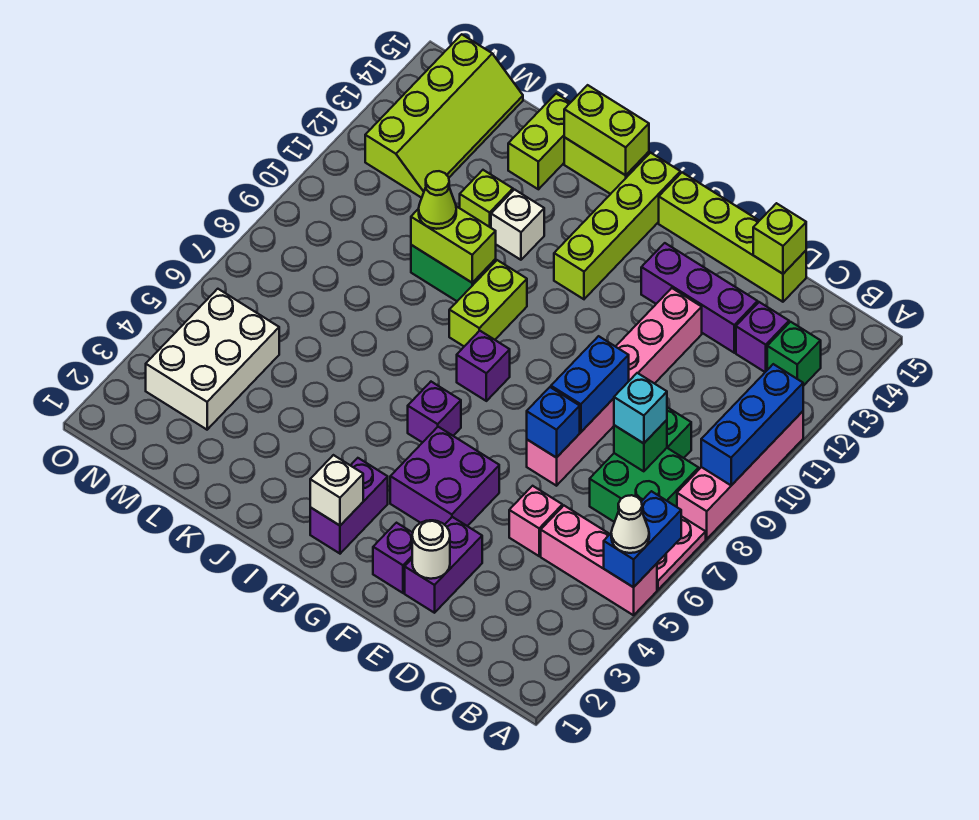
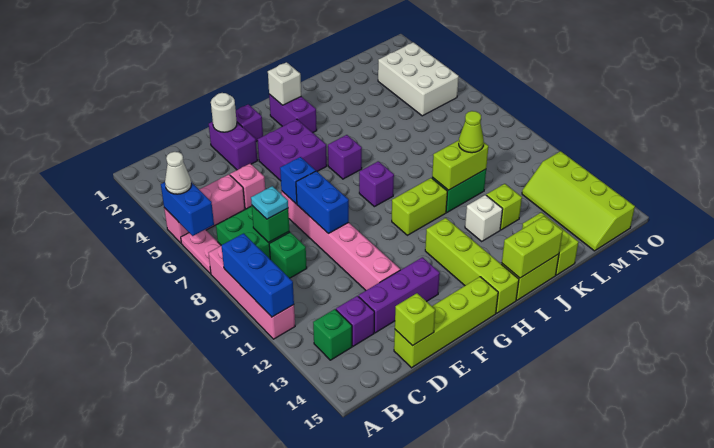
cyan 1x1 brick [614,373,667,443] -> cyan 1x1 plate [251,186,288,219]
lime 1x2 brick [449,260,527,346] -> lime 1x2 brick turned to [392,178,447,235]

